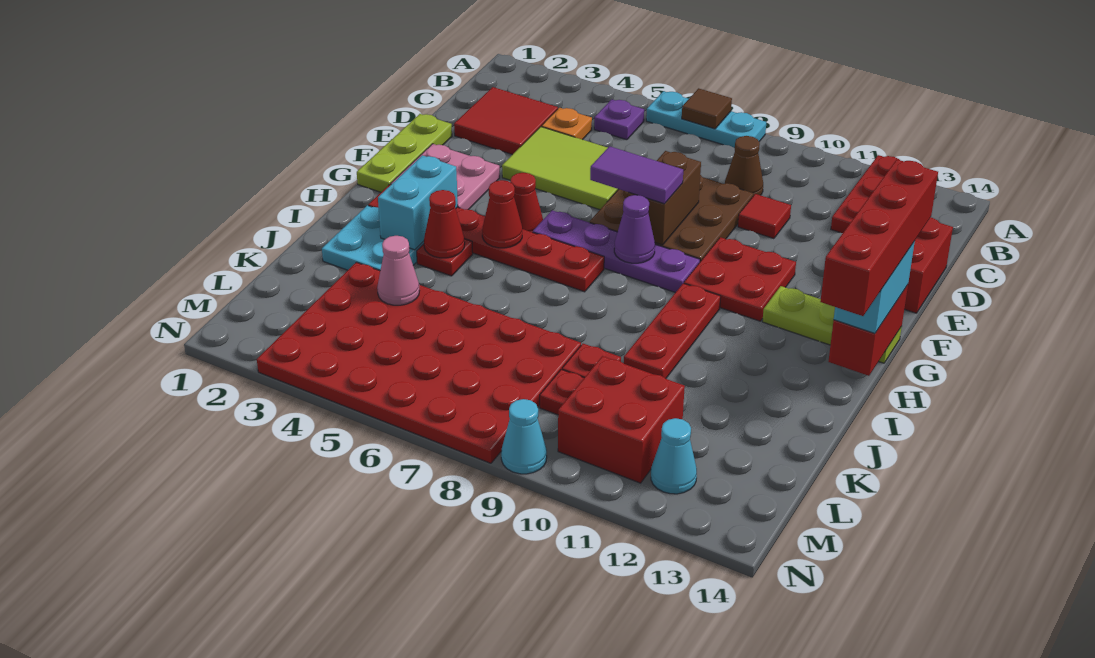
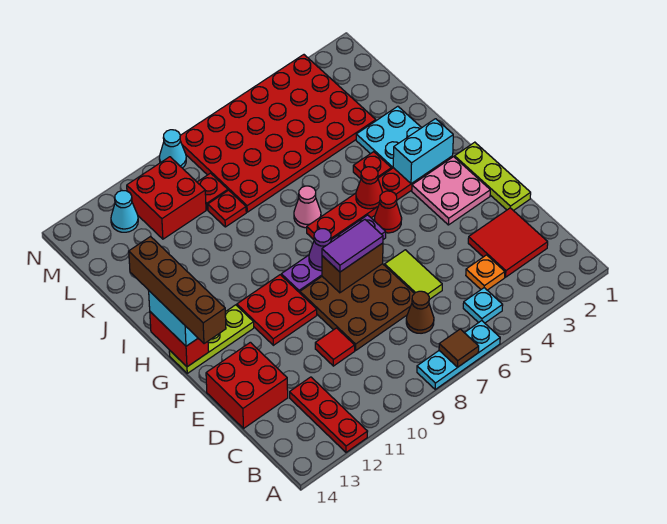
purple 1x1 plate [594,99,644,140] -> cyan 1x1 plate [463,288,503,323]
brown 1x1 cone [725,136,763,196] -> brown 1x1 cone moved to [406,291,434,333]
lime 2x3 tile [502,127,618,210] -> lime 1x2 tile [385,250,442,300]
brown 1x2 brick [628,151,701,245] -> brown 1x2 brick turned to [322,243,383,293]
red 1x4 brick [820,160,938,316] -> brown 1x4 brick [129,236,226,344]
cyan 1x2 brick [378,155,458,250] -> cyan 1x2 brick turned to [393,119,453,184]
red 1x3 plate [624,283,721,378] -> none
red 1x1 cone [424,190,465,258] -> none
pink 1x1 cone [377,236,419,305] -> pink 1x1 cone moved to [294,186,321,228]

